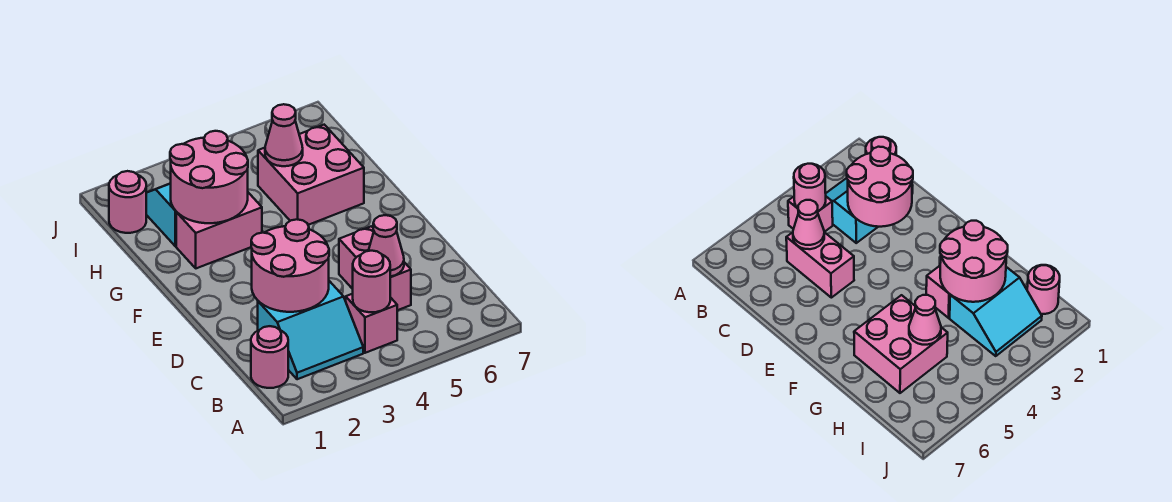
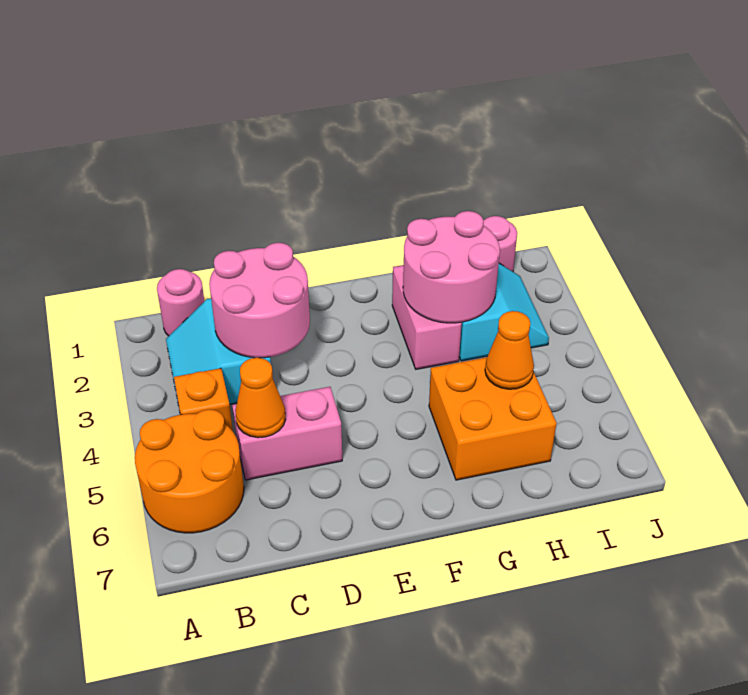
none -> orange 2x2 round brick [135,409,244,533]
pink 1x1 brick [346,294,397,353] -> orange 1x1 brick [174,368,233,431]
pink 1x1 round brick [353,251,390,312] -> none
pink 1x1 cone [368,215,404,277] -> orange 1x1 cone [235,358,286,438]
pink 2x2 brick [258,125,364,225] -> orange 2x2 brick [429,357,557,480]
pink 1x1 cone [265,104,303,166] -> orange 1x1 cone [485,311,534,389]

